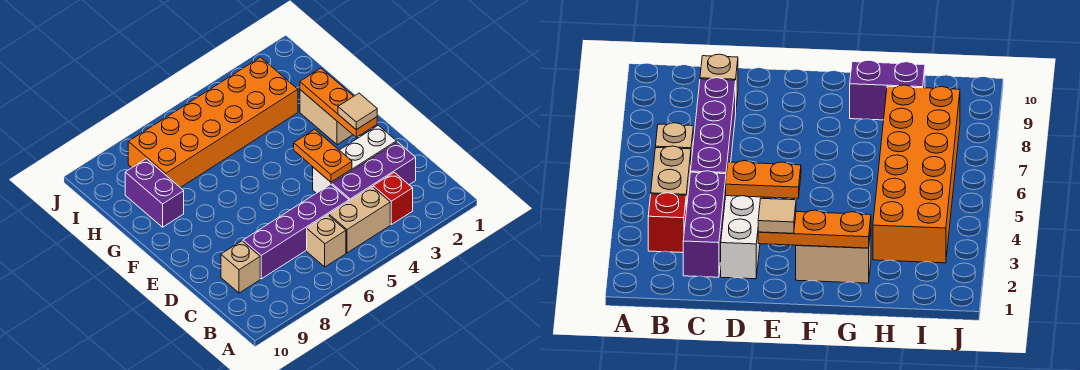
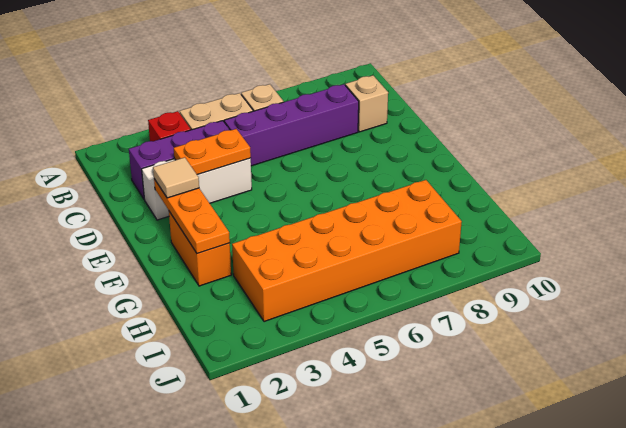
orange 1x2 plate [294,129,352,182] -> orange 1x2 plate turned to [174,129,251,175]
tan 1x2 brick [300,90,353,145] -> orange 1x2 brick [169,212,231,286]
purple 1x2 brick [125,159,184,227] -> none

